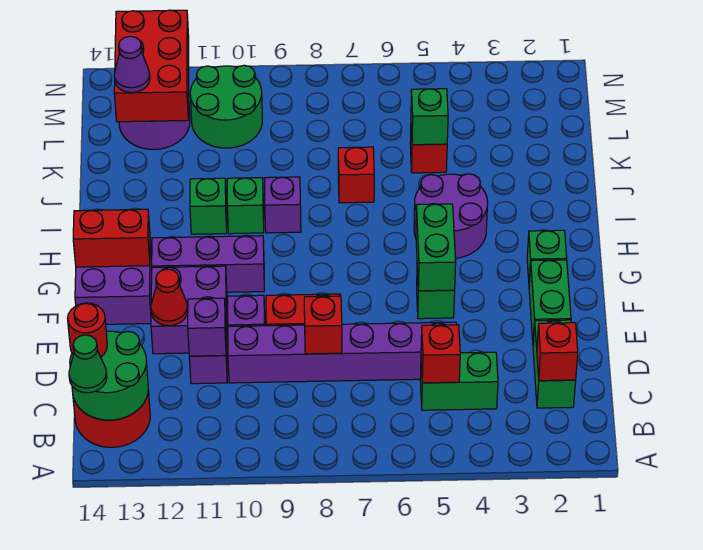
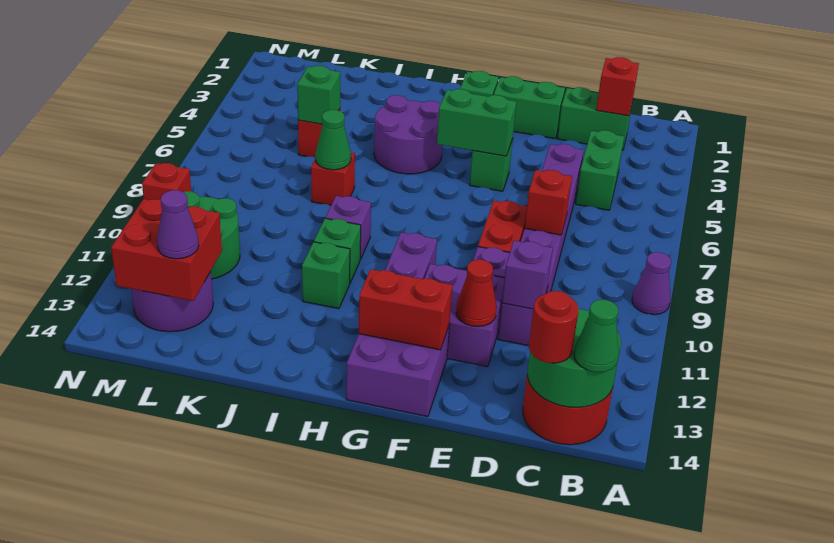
none -> purple 1x1 cone [632,252,671,315]
red 1x1 brick [421,325,460,383] -> red 1x1 brick moved to [142,163,191,200]
red 1x2 brick [73,209,150,267] -> red 1x2 brick turned to [359,269,452,350]
none -> green 1x1 cone [315,110,351,170]
red 2x3 brick [114,10,189,122] -> red 2x2 brick [111,199,222,301]

